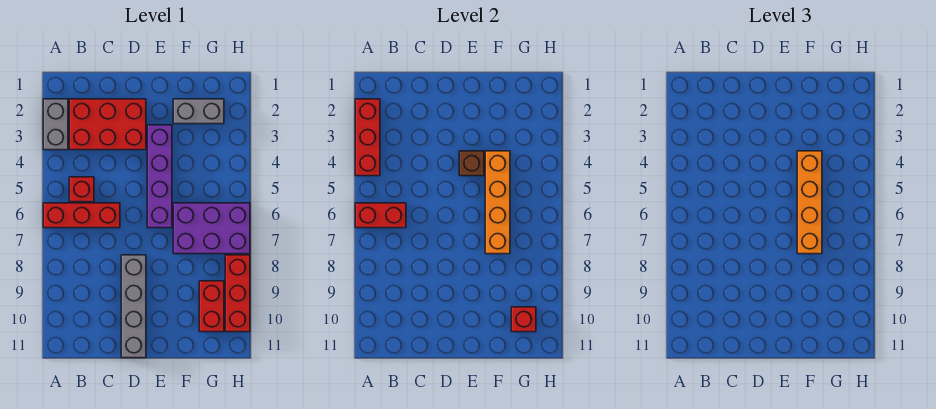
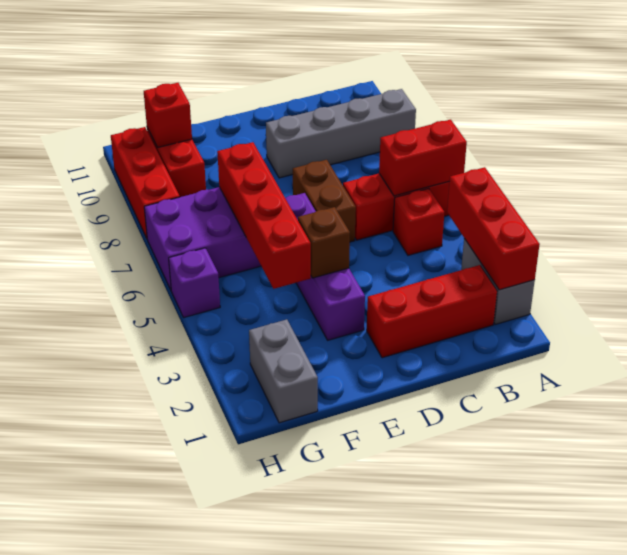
red 2x3 brick [69,99,146,150] -> red 1x3 brick [367,265,497,358]
none -> brown 1x2 brick [293,160,356,242]
grey 1x4 brick [121,255,146,358] -> grey 1x4 brick turned to [266,89,416,178]
grey 1x2 brick [173,99,224,124] -> grey 1x2 brick turned to [249,319,318,423]
orange 1x4 brick [485,151,510,254] -> red 1x4 brick [217,142,311,289]
orange 1x4 brick [797,151,822,254] -> none
none -> purple 1x1 brick [169,248,220,317]

